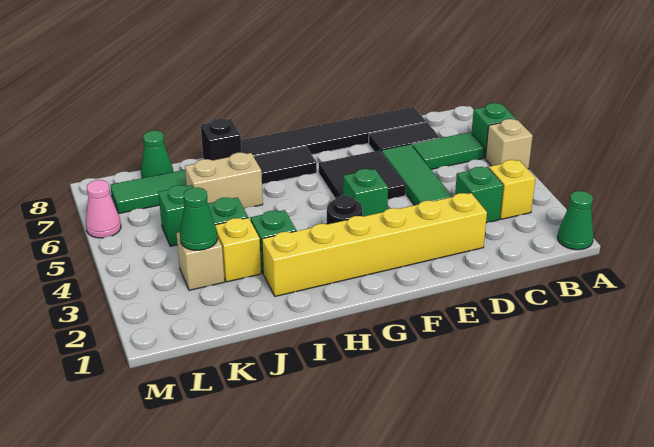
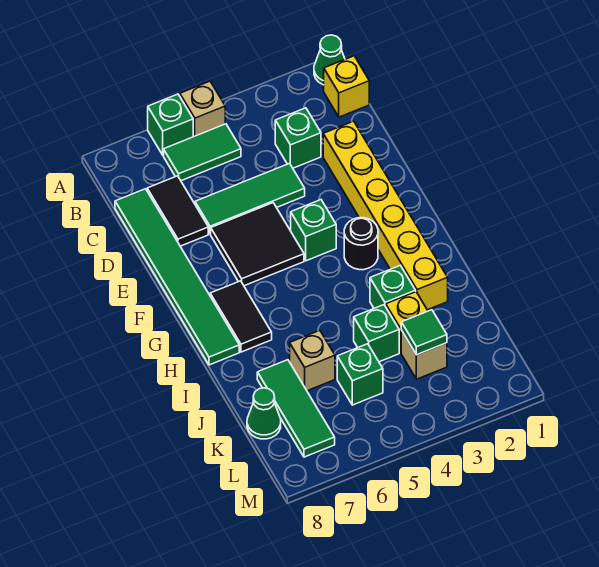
yellow 1x1 brick [489,160,536,219] -> yellow 1x1 brick moved to [324,56,369,117]
green 1x2 tile [412,132,484,169] -> green 1x2 tile turned to [164,124,241,181]
black 1x6 tile [241,107,426,156] -> green 1x6 tile [115,189,239,365]
tan 1x2 brick [185,153,263,208] -> tan 1x1 brick [290,330,335,391]
black 1x1 brick [201,118,242,160] -> none
green 1x1 cone [180,188,218,250] -> green 1x1 tile [401,310,447,355]
pink 1x1 cone [86,180,121,238] -> none

